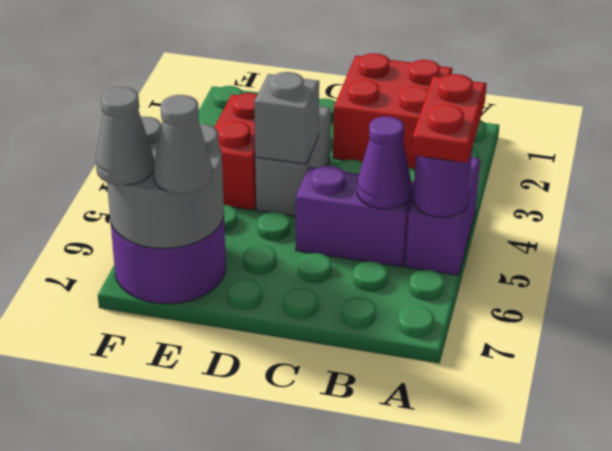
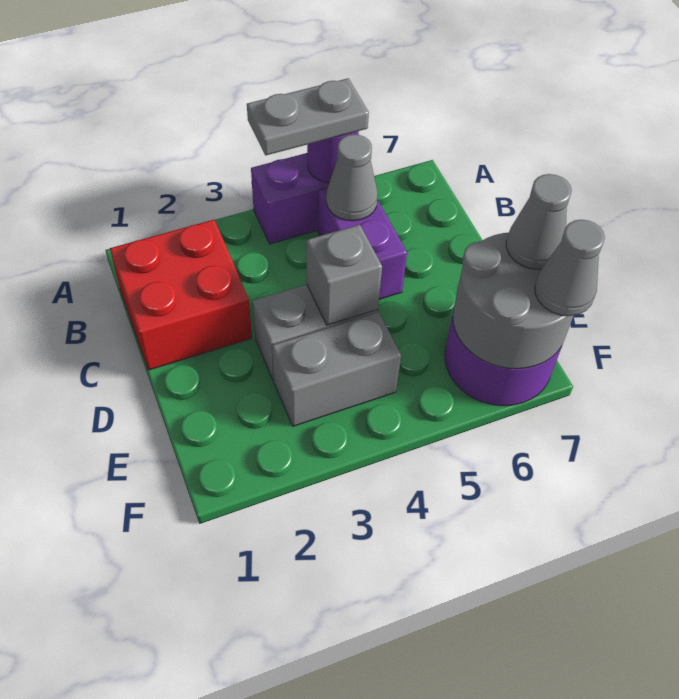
red 1x2 plate [412,74,487,163] -> grey 1x2 plate [247,78,369,155]
purple 1x1 cone [357,116,411,209] -> grey 1x1 cone [326,134,378,221]
red 1x2 brick [214,93,258,210] -> grey 1x2 brick [272,312,401,426]

